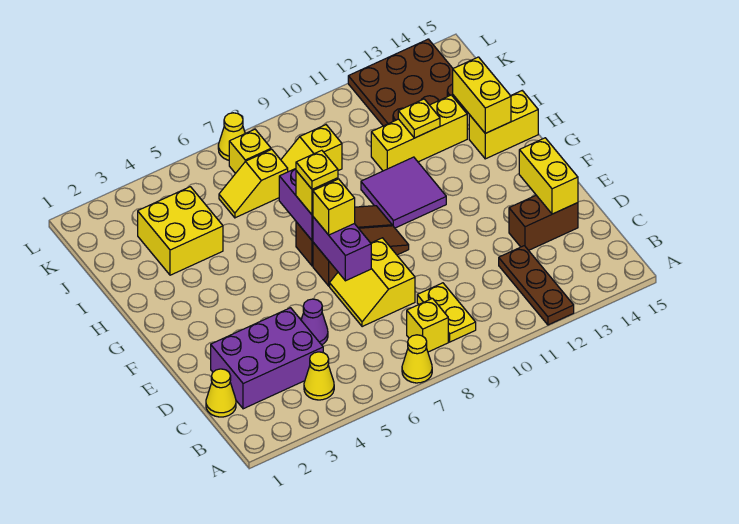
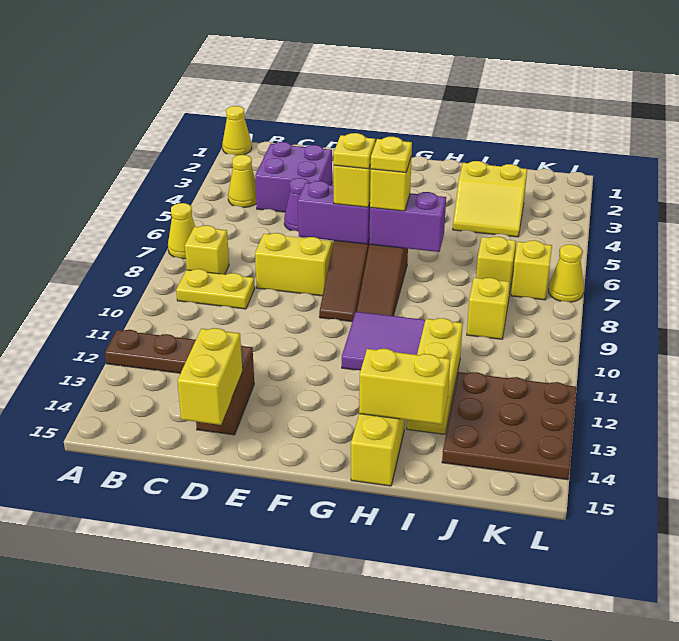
yellow 1x1 cone [206,369,236,417] -> yellow 1x1 cone moved to [222,106,252,156]
purple 2x3 brick [211,308,323,409] -> purple 2x2 brick [255,142,332,212]
yellow 1x2 brick [519,138,578,214] -> yellow 1x2 brick turned to [177,328,242,425]
yellow 2x2 brick [138,187,223,275] -> yellow 2x2 slope [453,161,527,237]
yellow 1x1 plate [398,99,440,138] -> yellow 1x1 plate moved to [334,133,375,169]

